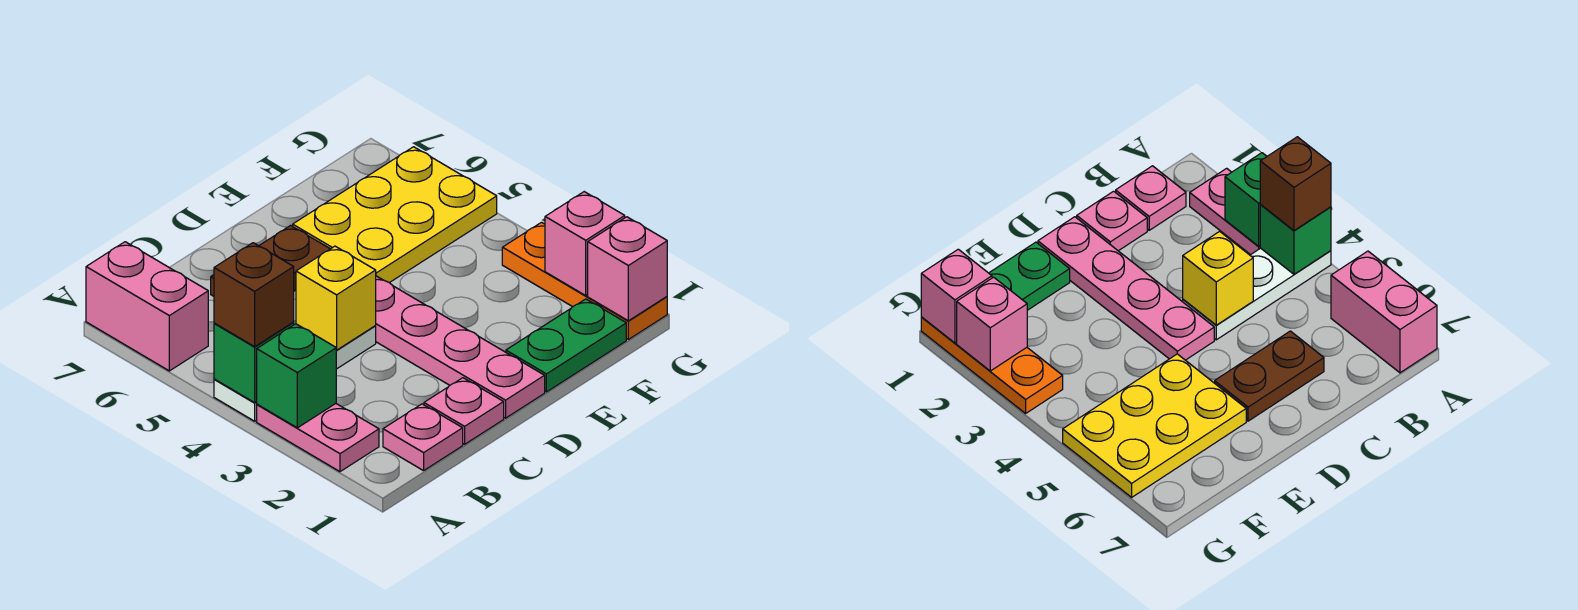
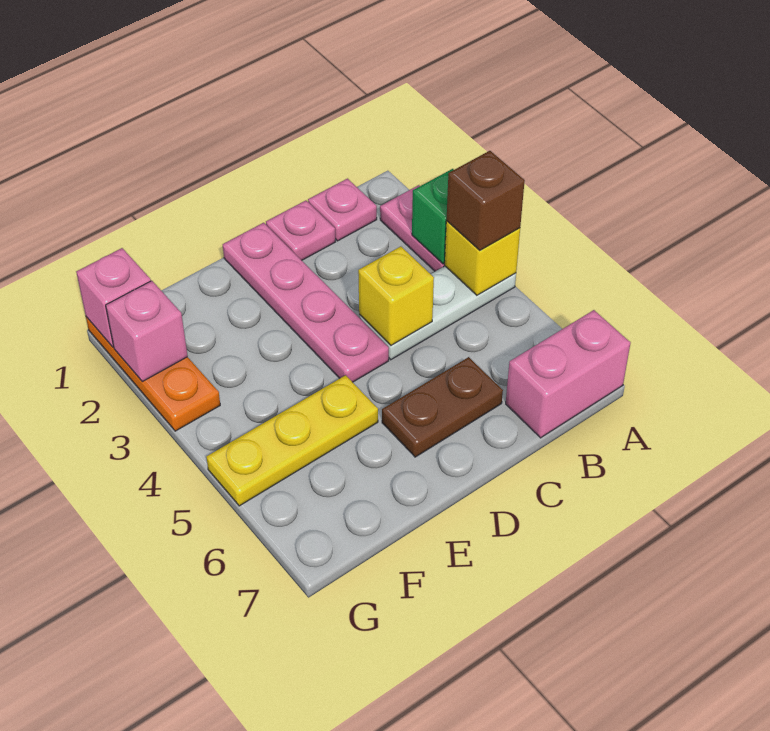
green 1x1 brick [214,323,294,403] -> yellow 1x1 brick [445,221,520,295]
pink 1x2 brick [86,242,208,371] -> pink 1x2 brick turned to [506,310,630,438]
green 1x2 plate [506,299,626,392] -> none
yellow 2x3 plate [293,147,497,283] -> yellow 1x3 plate [206,375,378,506]

